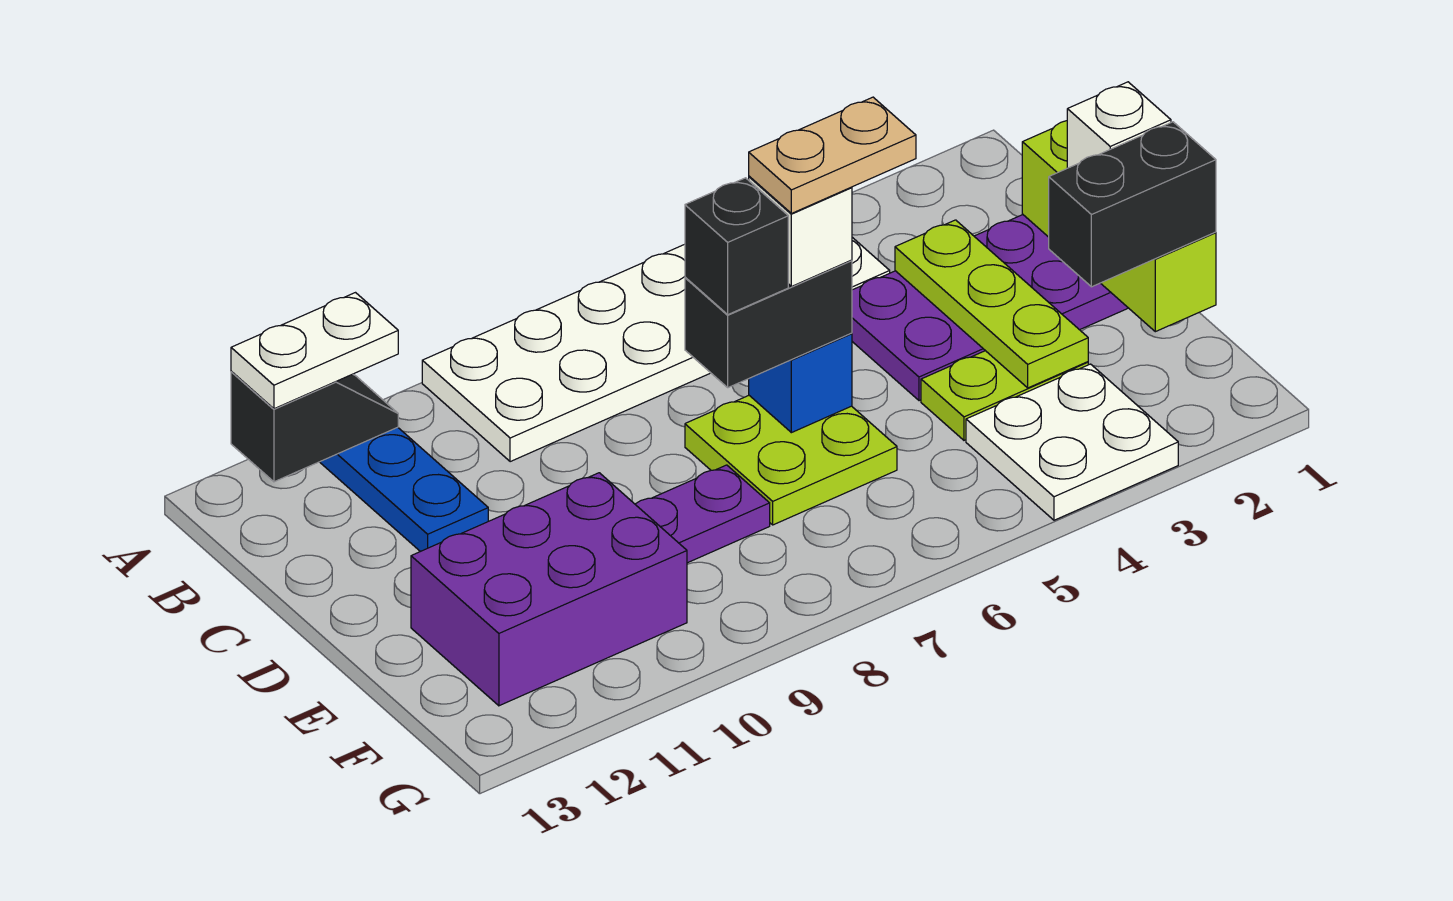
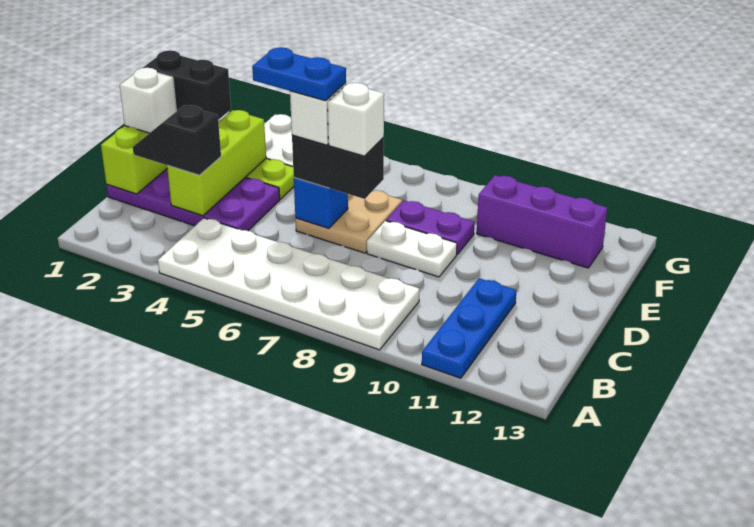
black 1x2 slope [231,372,398,482] -> black 1x2 slope moved to [133,105,221,175]
white 1x2 plate [231,293,398,409] -> white 1x2 plate moved to [367,221,457,277]
lime 1x3 plate [895,220,1088,388] -> lime 1x3 brick [167,110,266,216]
tan 1x2 plate [749,97,916,214] -> blue 1x2 plate [252,47,346,101]
lime 2x2 plate [685,396,897,525] -> tan 2x2 plate [295,190,402,253]
black 1x1 brick [685,178,788,315] -> white 1x1 brick [328,83,384,156]
purple 2x3 brick [411,473,687,706] -> purple 1x3 brick [477,175,607,268]

